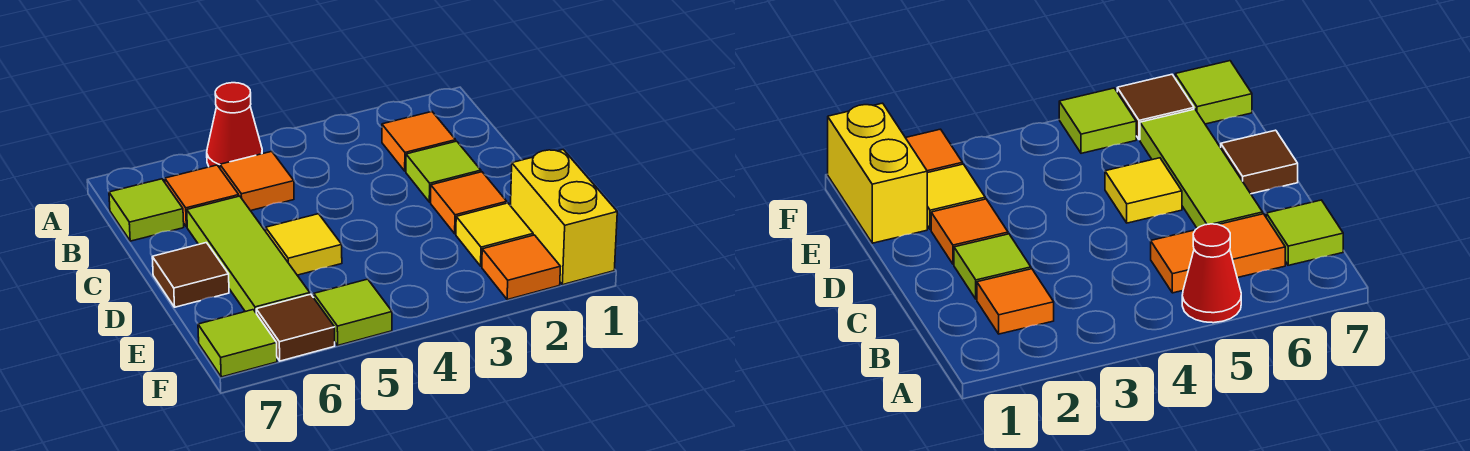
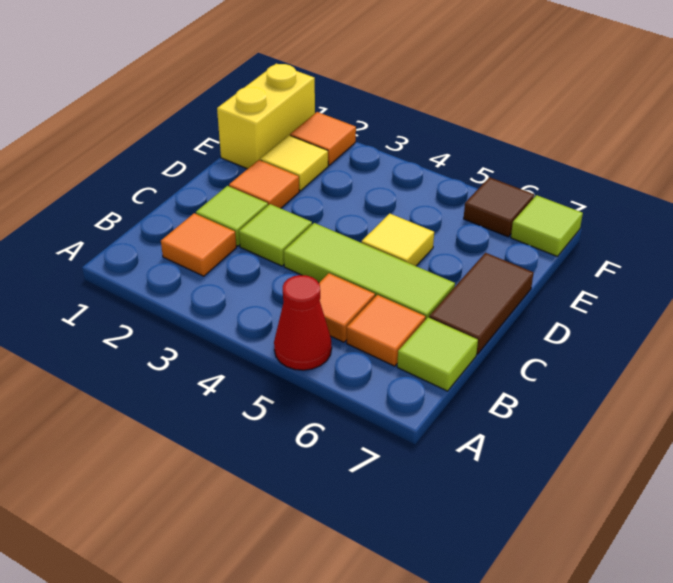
lime 1x3 tile [187,196,310,312] -> lime 1x3 tile turned to [284,223,455,320]
brown 1x1 tile [152,243,229,307] -> brown 1x2 tile [429,253,534,354]
lime 1x1 tile [314,279,392,345] -> lime 1x1 tile moved to [239,204,312,266]

